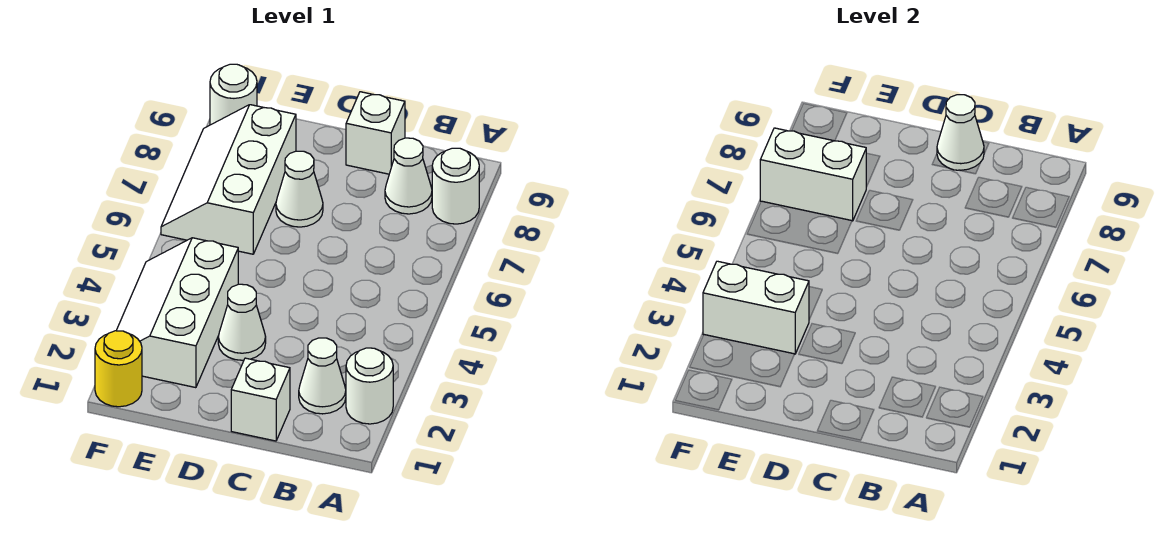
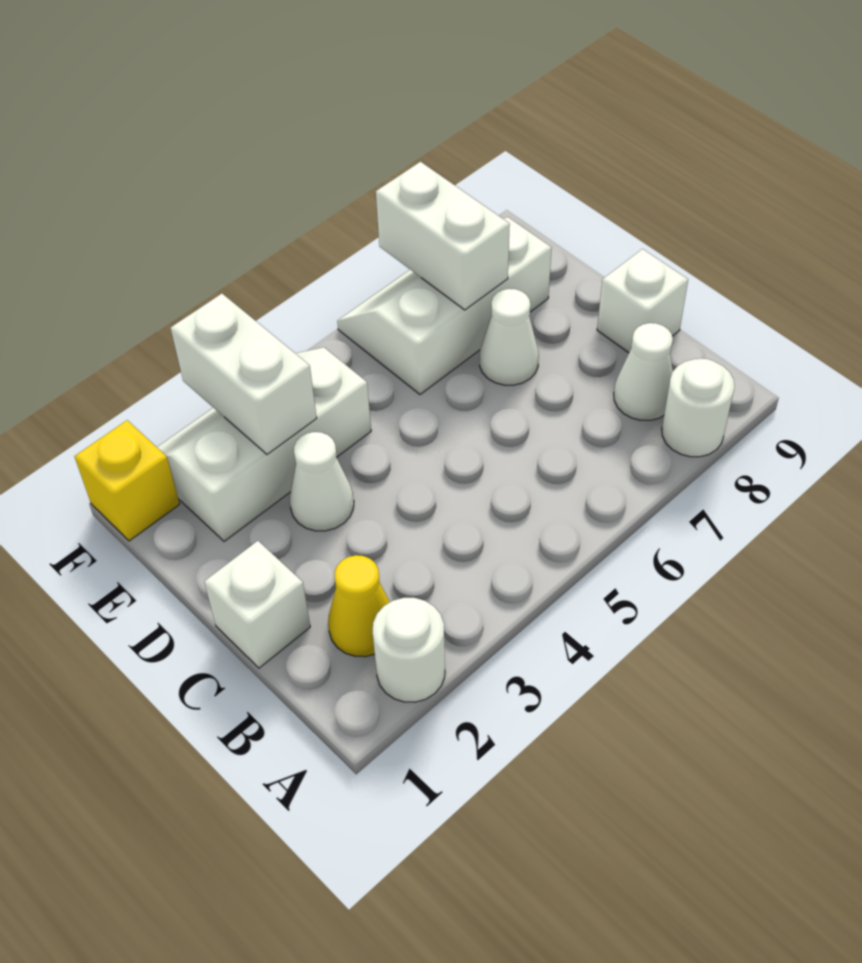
white 1x1 cone [299,338,346,414] -> yellow 1x1 cone [328,555,390,657]
white 1x1 cone [937,95,984,170] -> none
yellow 1x1 round brick [95,331,142,407] -> yellow 1x1 brick [75,420,180,541]
white 1x1 round brick [210,64,257,125] -> none

